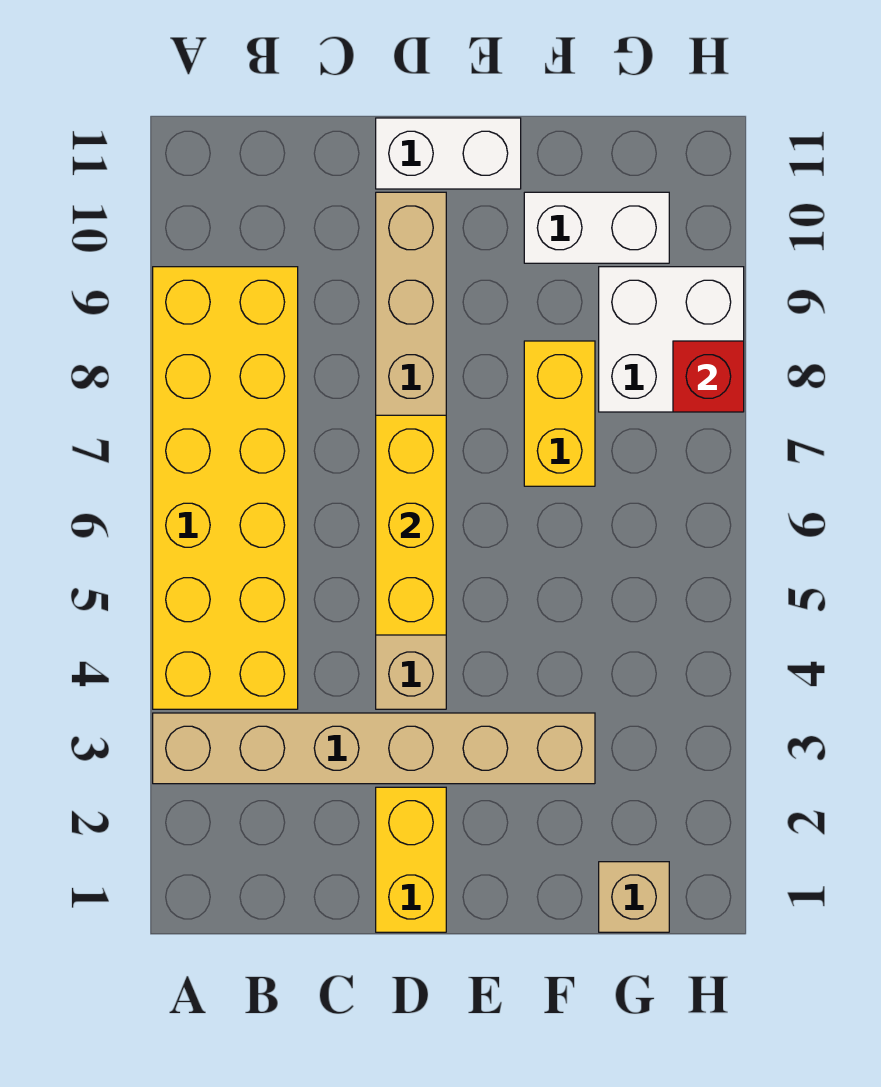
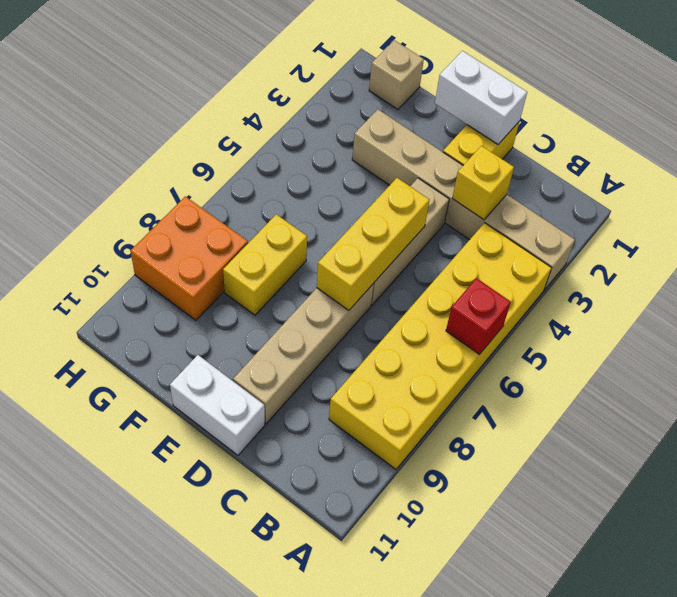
none -> yellow 1x1 brick [452,146,514,220]
white 1x2 brick [524,192,669,263] -> white 1x2 brick moved to [435,51,527,144]
white 2x2 brick [599,267,744,412] -> orange 2x2 brick [130,196,248,320]
red 1x1 brick [673,341,744,412] -> red 1x1 brick moved to [446,278,511,355]

